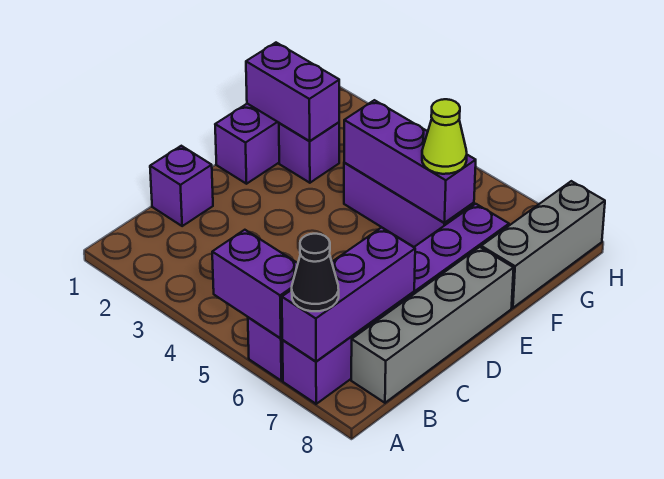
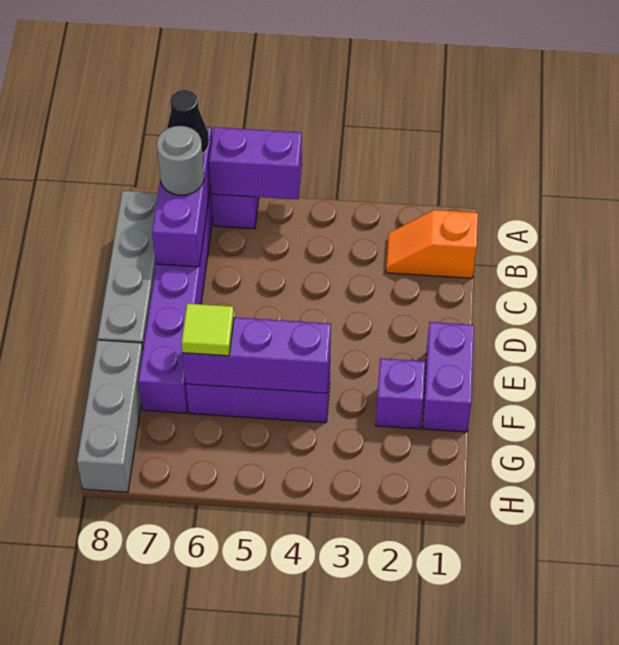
none -> orange 1x2 slope [386,210,478,278]
none -> grey 1x1 round brick [157,126,204,195]
purple 1x1 brick [150,146,213,226] -> none
purple 1x2 brick [246,43,339,141] -> none
lime 1x1 cone [422,99,467,174] -> lime 1x1 tile [182,303,234,356]

